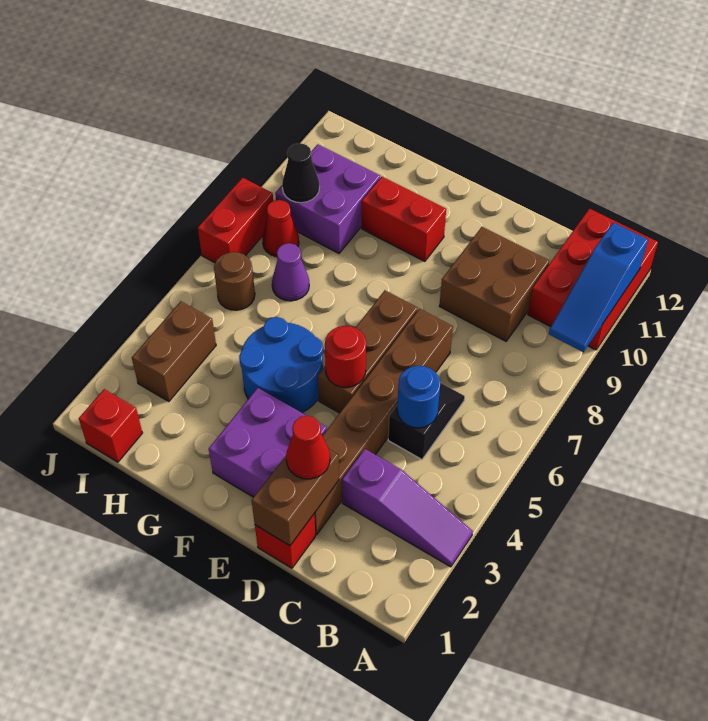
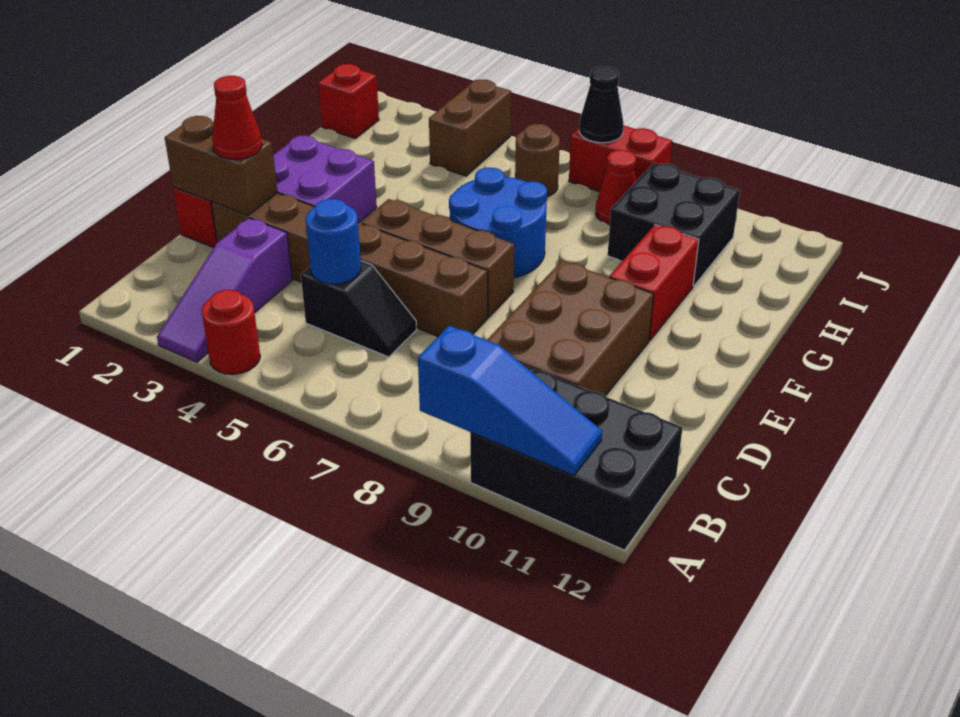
blue 1x3 slope [549,223,648,352] -> blue 1x3 slope turned to [418,326,602,476]
red 2x3 brick [528,209,658,350] -> black 2x3 brick [470,367,683,550]
brown 2x2 brick [440,227,549,341] -> brown 2x3 brick [487,261,654,396]
red 1x1 round brick [325,326,366,387] -> red 1x1 round brick moved to [202,290,260,374]
blue 2x2 round brick [239,317,323,413] -> blue 2x2 round brick moved to [449,168,547,278]
purple 1x1 cone [272,243,309,301] -> none
purple 2x2 brick [275,144,380,253] -> black 2x2 brick [608,163,740,286]
brown 1x2 brick [132,301,216,402] -> brown 1x2 brick turned to [429,80,511,176]
black 1x1 cone [282,143,320,203] -> black 1x1 cone moved to [579,66,623,143]

